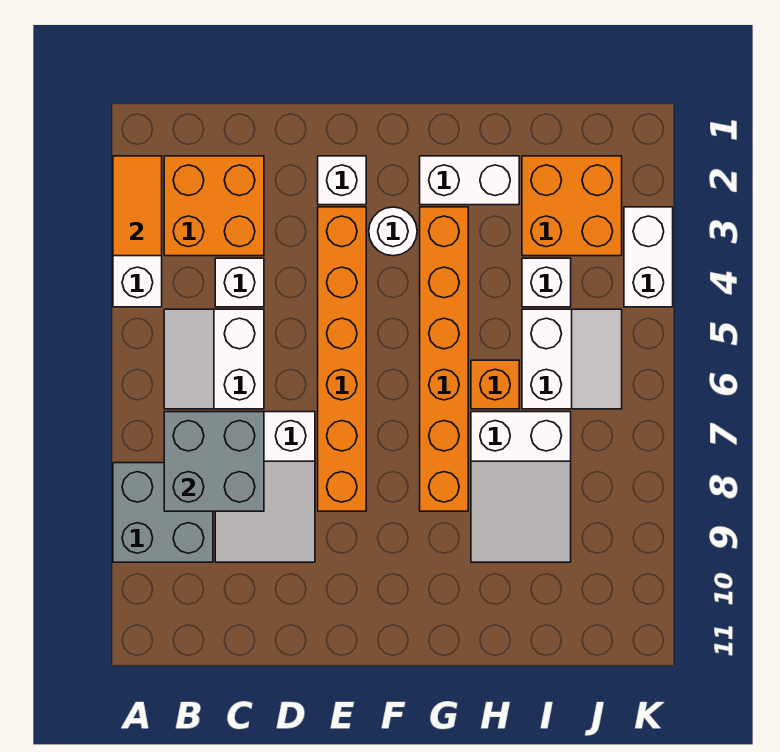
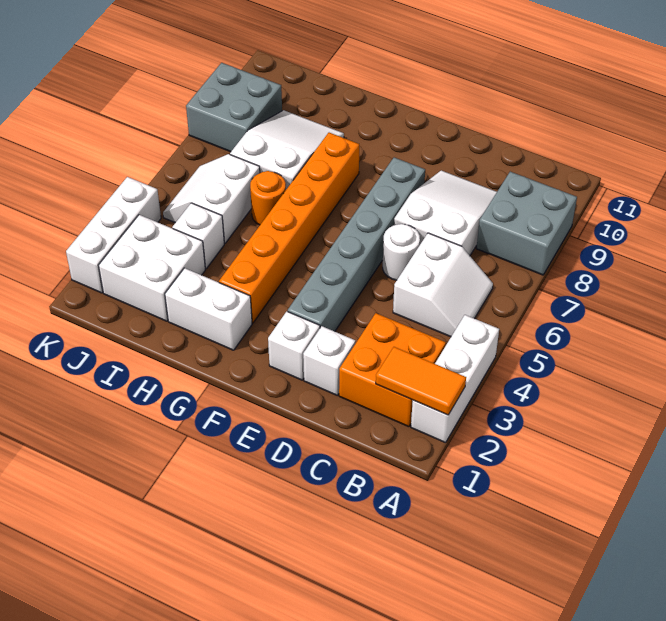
orange 1x2 tile [113,156,162,256] -> orange 1x2 tile turned to [376,347,466,415]
grey 2x2 brick [164,412,264,511] -> grey 2x2 brick moved to [186,63,282,152]
white 1x1 brick [215,258,264,307] -> white 1x1 brick moved to [303,326,355,395]
orange 1x6 brick [318,207,366,511] -> grey 1x6 brick [288,158,425,331]
white 1x1 round brick [369,207,417,256] -> white 1x1 round brick moved to [383,224,420,280]
orange 1x1 brick [471,360,519,409] -> orange 1x1 round brick [250,171,286,225]
orange 2x2 brick [522,156,622,256] -> white 2x2 brick [98,215,205,321]
white 1x2 brick [624,207,673,307] -> white 1x3 brick [66,177,161,293]

